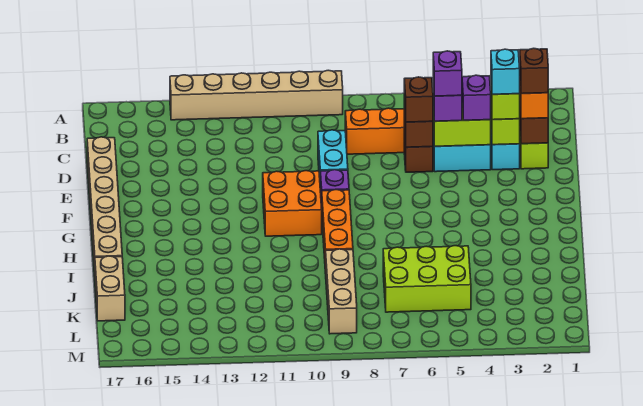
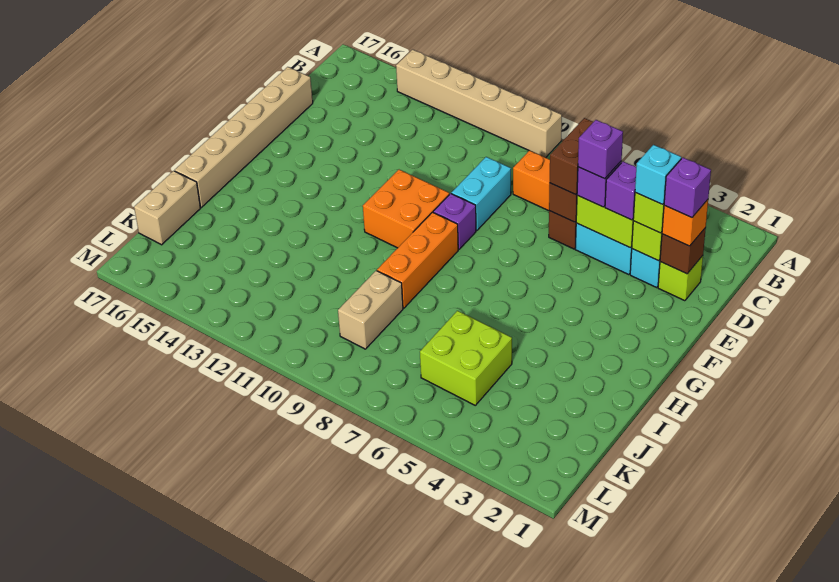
brown 1x1 brick [520,48,548,94] -> purple 1x1 brick [664,158,711,218]
brown 1x1 brick [404,77,433,122] -> brown 1x2 brick [550,118,593,194]
lime 2x3 brick [383,246,471,312] -> lime 2x2 brick [420,311,512,405]
tan 1x3 brick [326,249,357,334] -> tan 1x2 brick [338,271,403,349]

